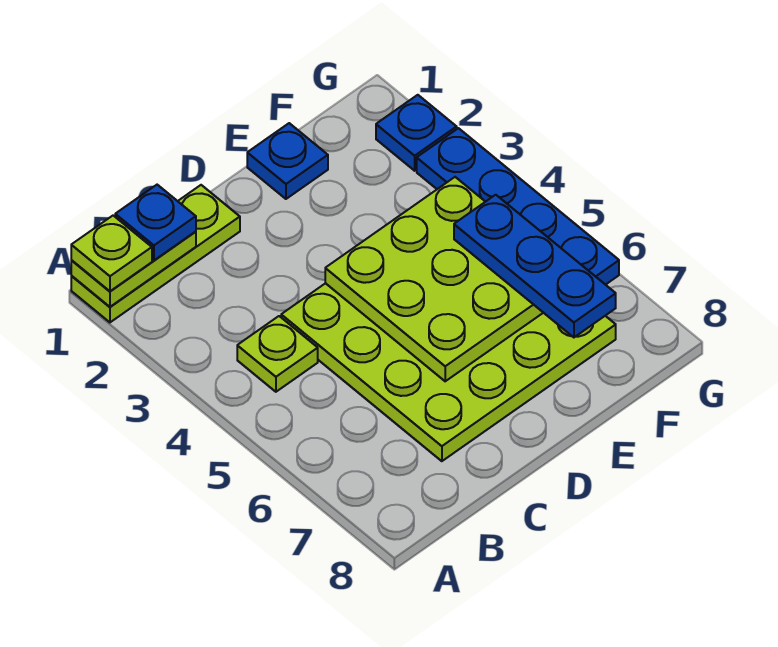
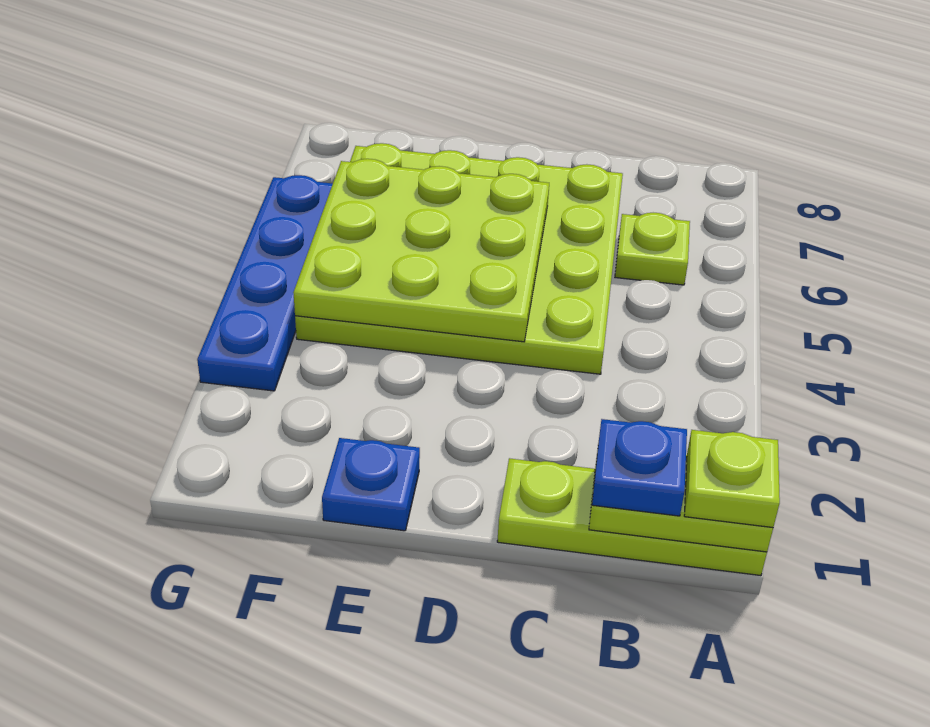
lime 1x1 plate [237,316,318,392] -> lime 1x1 plate moved to [615,213,690,285]
blue 1x3 plate [454,195,616,337] -> none
blue 1x1 plate [376,95,457,171] -> none

